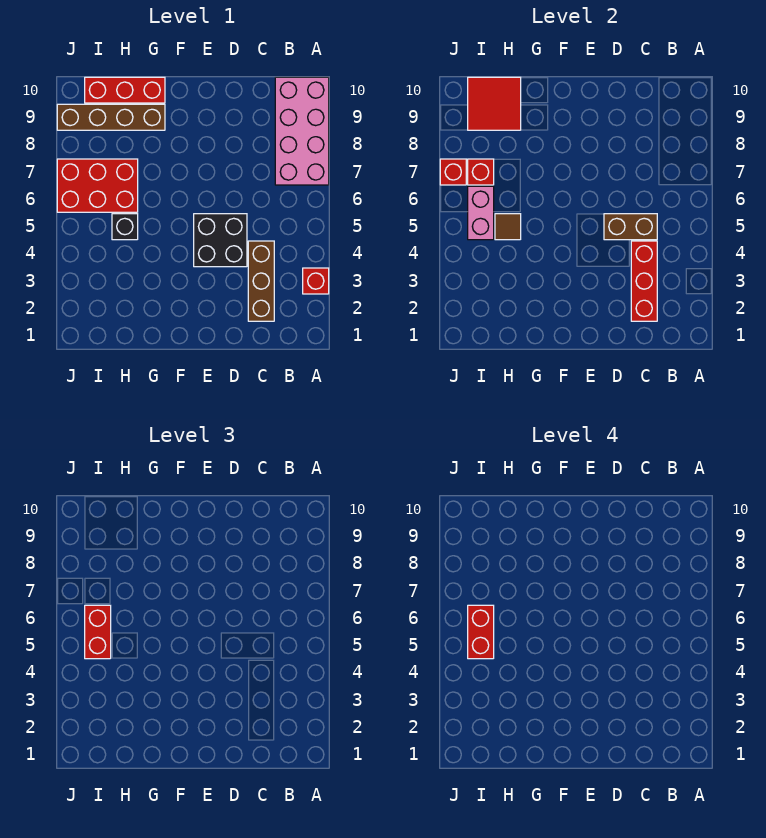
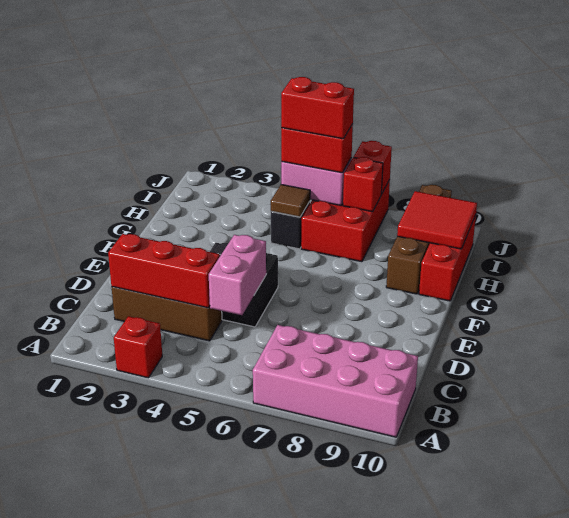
brown 1x2 brick [604,214,657,240] -> pink 1x2 brick [209,235,266,315]

